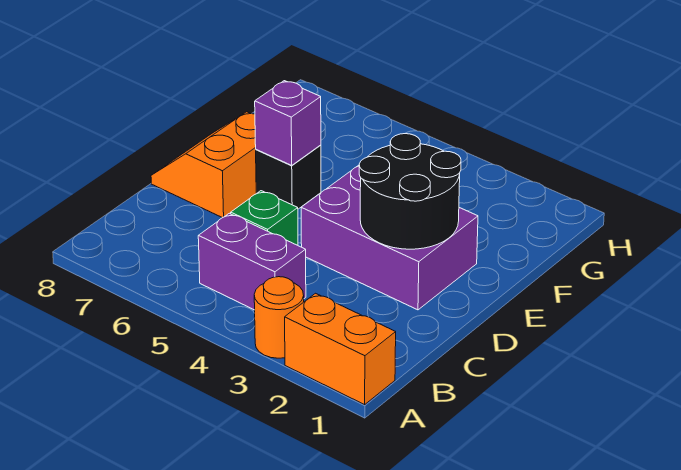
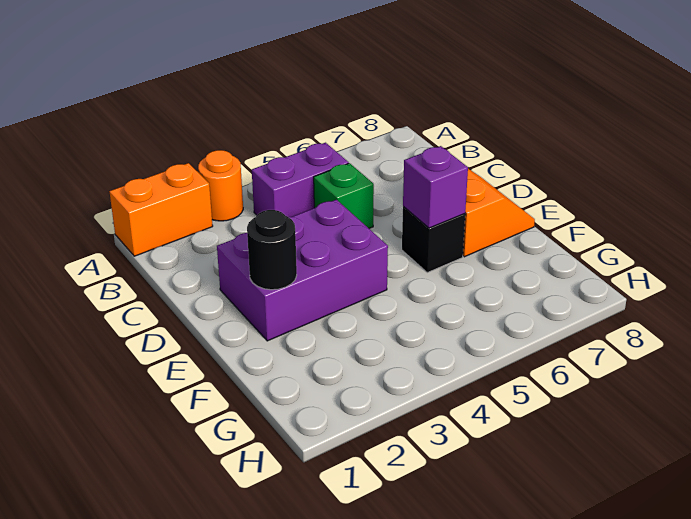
black 2x2 round brick [359,134,461,249] -> black 1x1 round brick [247,210,297,290]

